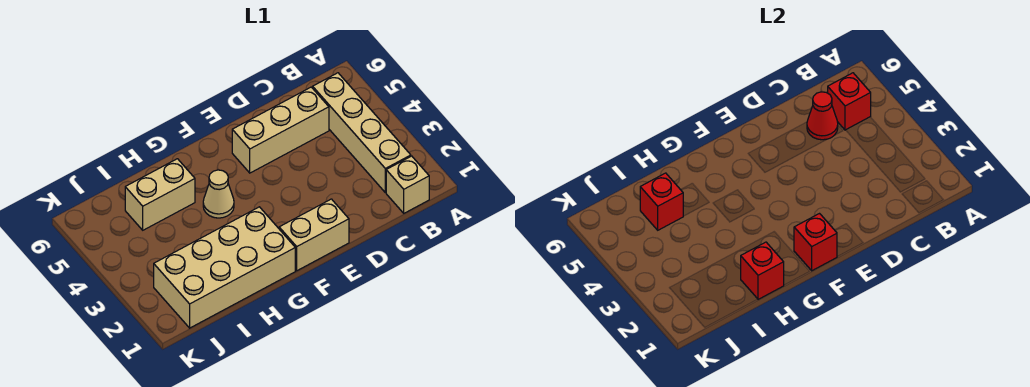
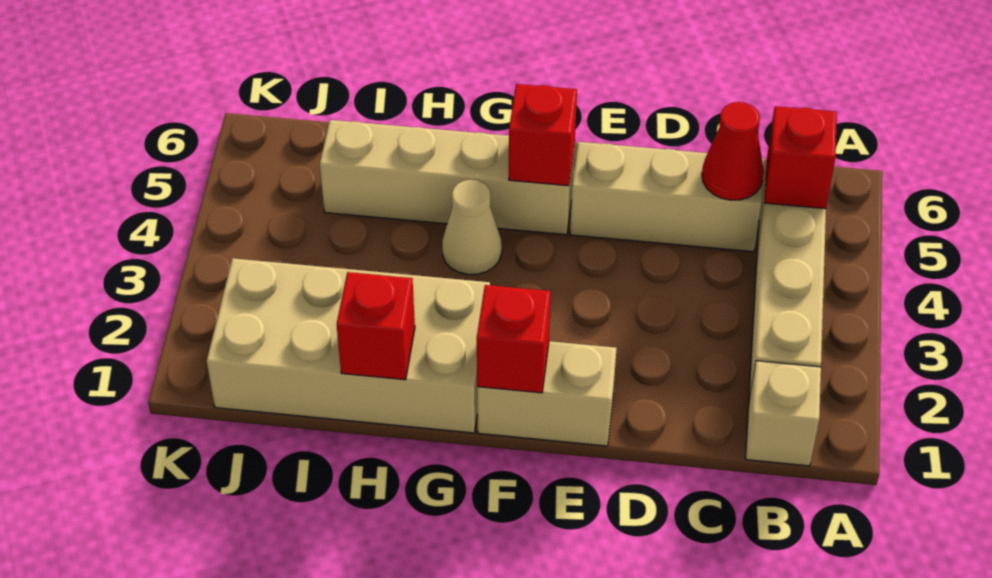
tan 1x2 brick [125,159,195,230] -> tan 1x4 brick [320,120,575,235]
red 1x1 brick [640,173,683,230] -> red 1x1 brick moved to [509,84,577,186]

